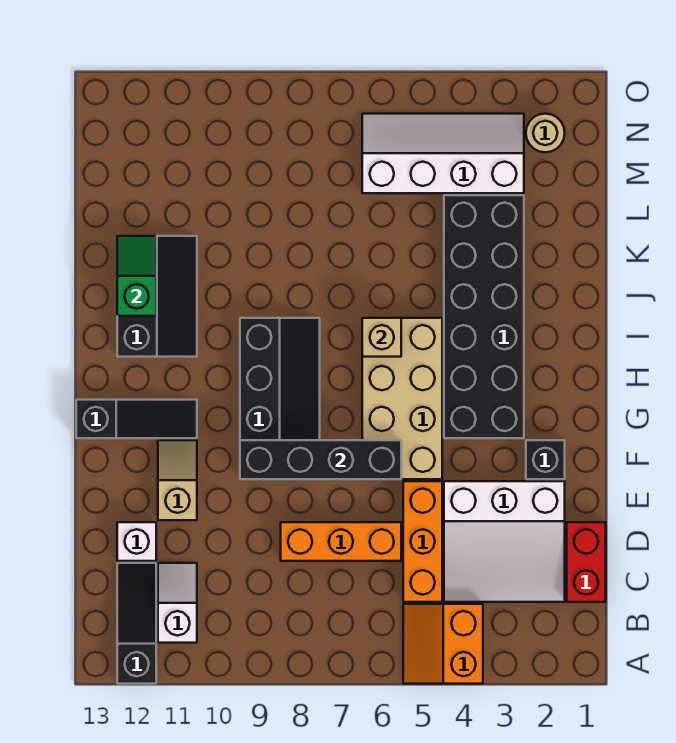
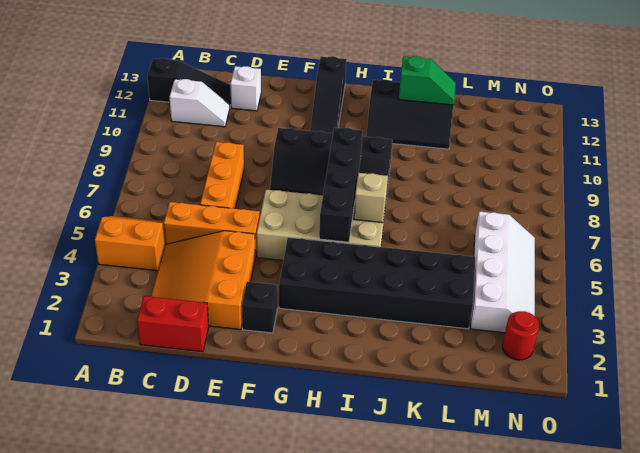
white 3x3 slope [444,481,565,602] -> orange 3x3 slope [151,231,255,330]
tan 1x2 slope [158,440,197,520] -> none
black 1x4 brick [240,440,401,479] -> black 1x4 brick moved to [319,128,363,242]
tan 1x1 round brick [526,114,565,152] -> red 1x1 round brick [502,311,539,360]

